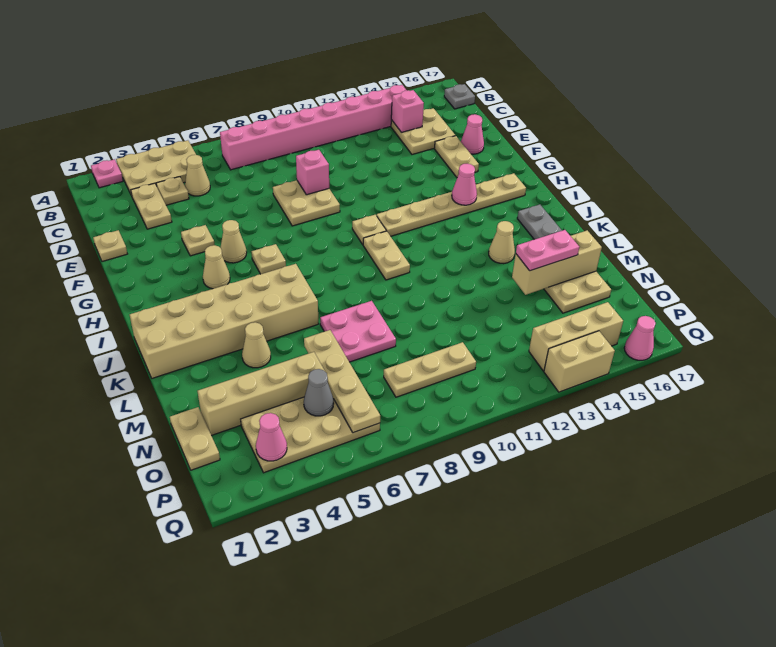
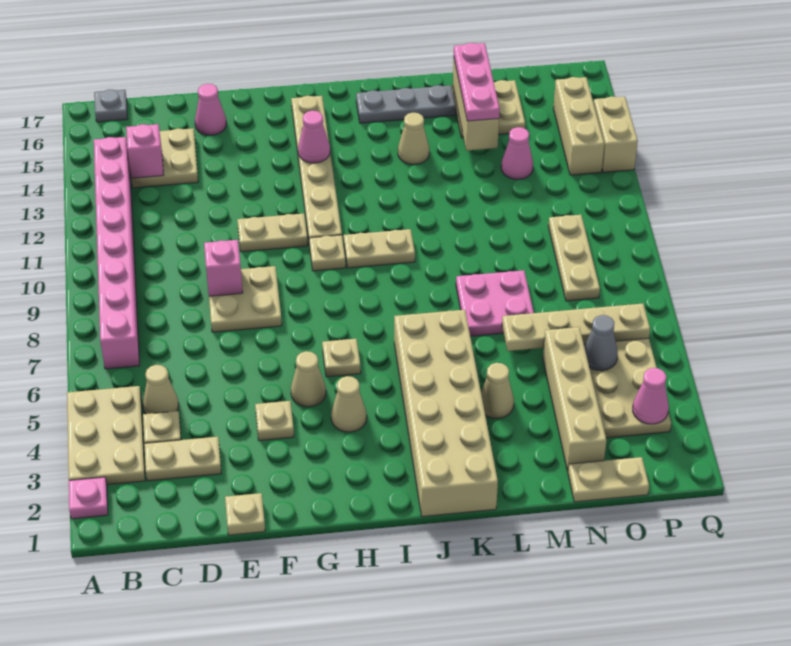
tan 1x2 plate [434,136,479,177] -> tan 1x2 plate moved to [237,213,308,252]
pink 1x2 plate [516,230,579,271] -> pink 1x3 plate [454,43,500,121]
pink 1x1 cone [624,316,656,360] -> pink 1x1 cone moved to [501,127,533,179]

